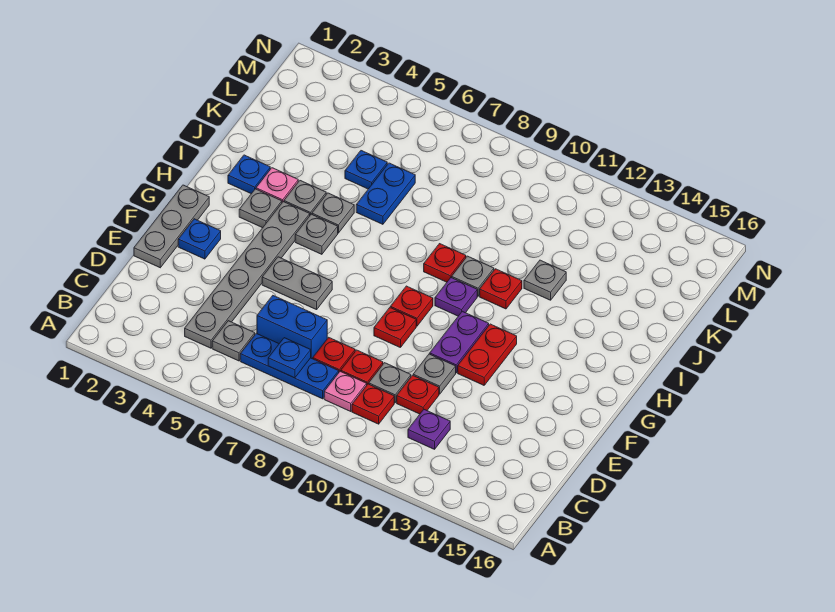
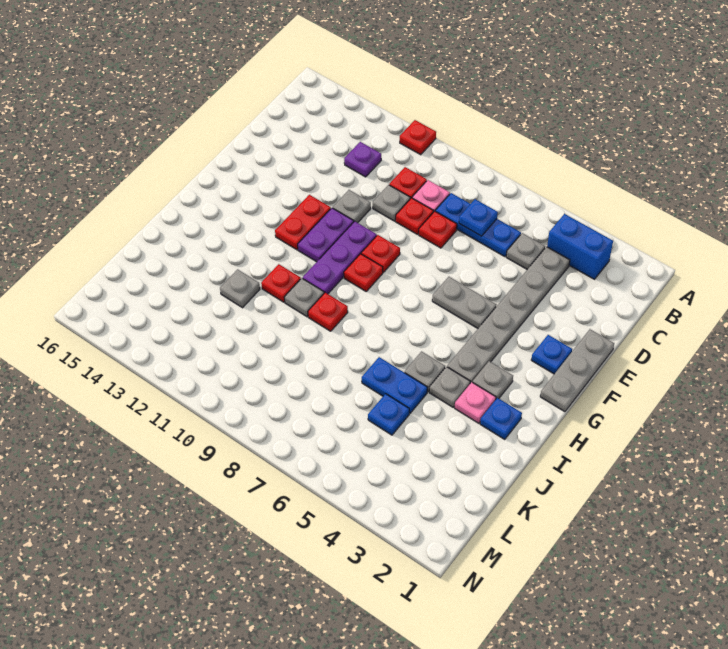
blue 1x2 brick [257,296,327,359] -> blue 1x2 brick moved to [547,214,613,279]
red 1x1 plate [397,375,439,414] -> red 1x1 plate moved to [400,120,436,155]
grey 1x1 plate [295,214,338,254] -> none
purple 1x1 plate [435,278,477,316] -> purple 1x3 plate [303,221,377,294]
blue 1x2 plate [356,163,415,224] -> blue 1x2 plate turned to [362,357,427,413]

